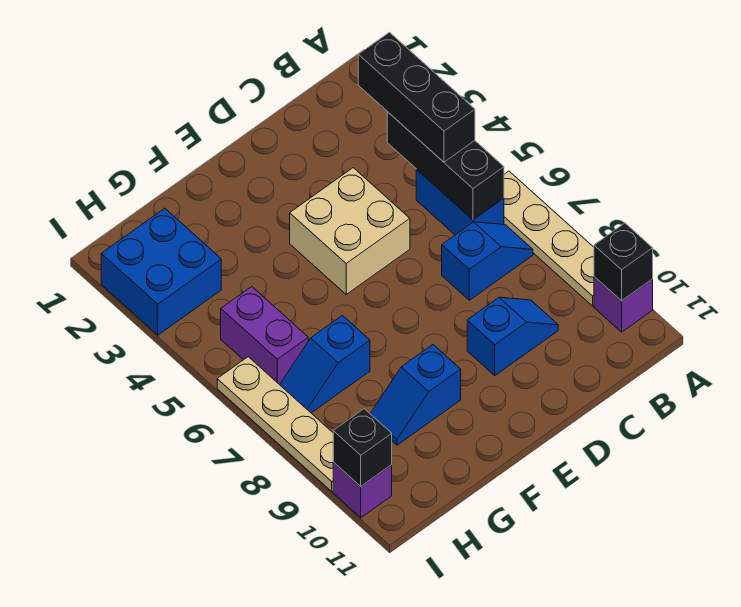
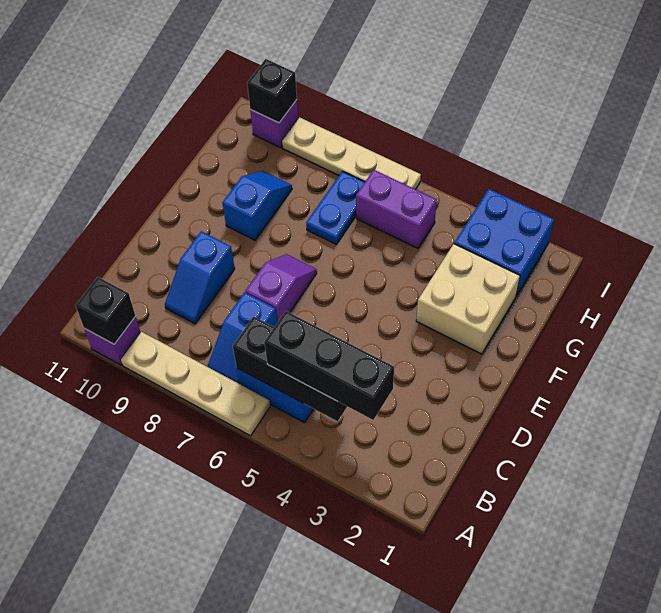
tan 2x2 brick [290,168,410,294] -> tan 2x2 brick moved to [416,244,520,354]
none -> purple 1x2 slope [246,254,317,322]
blue 1x2 slope [280,315,370,413] -> blue 1x2 plate [306,171,365,244]

